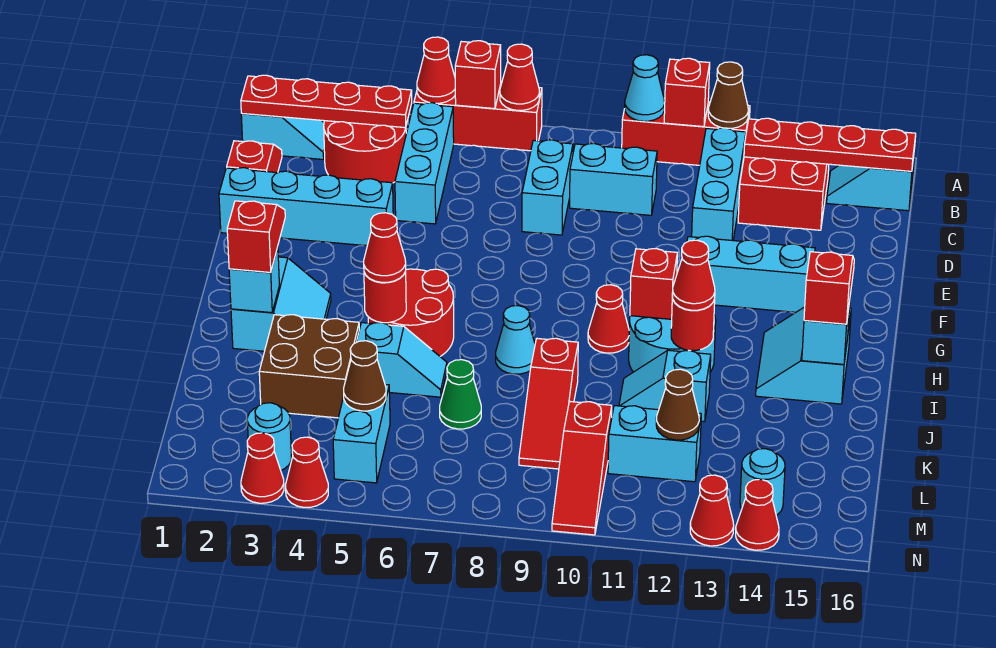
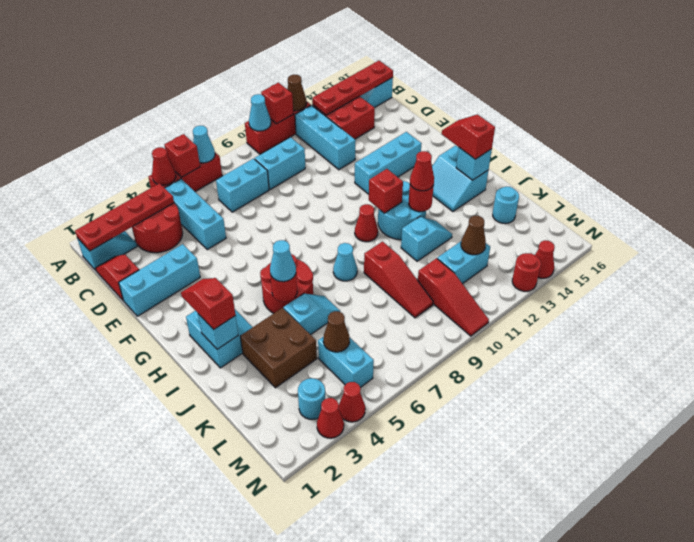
red 1x1 cone [500,44,539,110] -> cyan 1x1 cone [193,126,215,163]
cyan 1x2 brick [522,140,573,235] -> cyan 1x2 brick turned to [216,159,269,212]
cyan 1x4 brick [219,168,393,246] -> cyan 1x3 brick [119,244,200,316]
red 1x1 cone [364,213,406,282] -> cyan 1x1 cone [270,240,296,282]
cyan 1x2 slope [619,350,711,422] -> cyan 1x2 slope turned to [401,217,452,261]
green 1x1 cone [440,360,481,429] -> none
cyan 1x1 round brick [740,449,785,515] -> cyan 1x1 round brick moved to [493,187,519,224]
red 1x1 cone [690,475,734,546] -> red 1x1 round brick [512,253,541,291]

